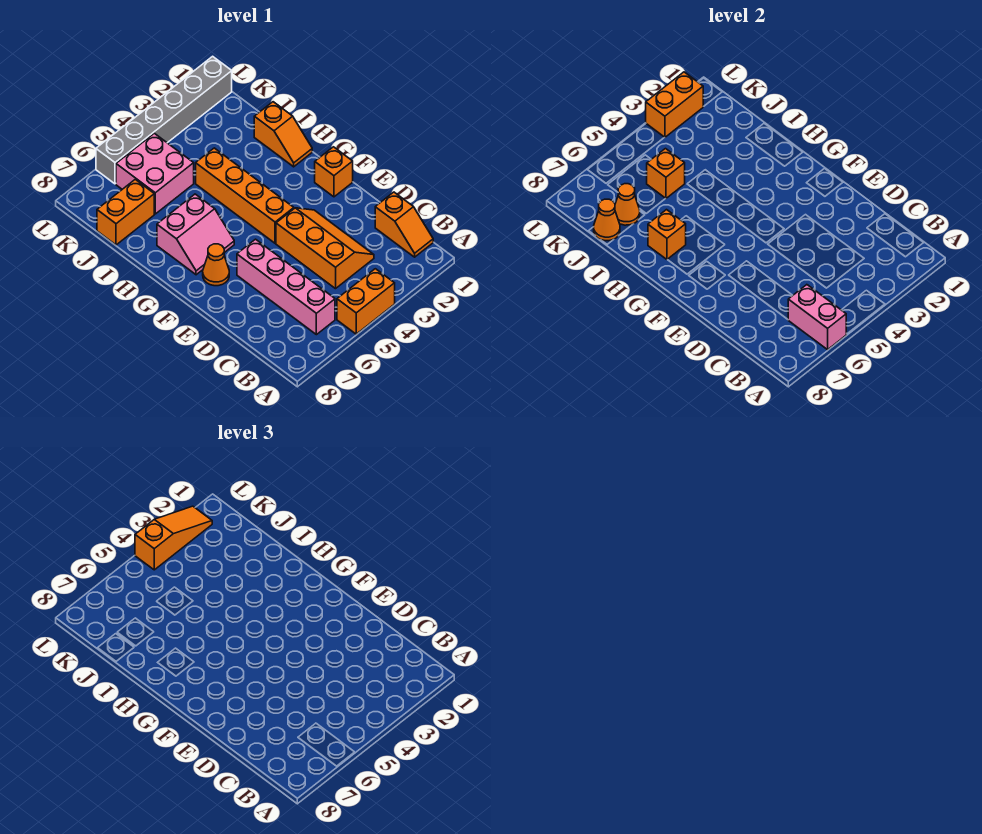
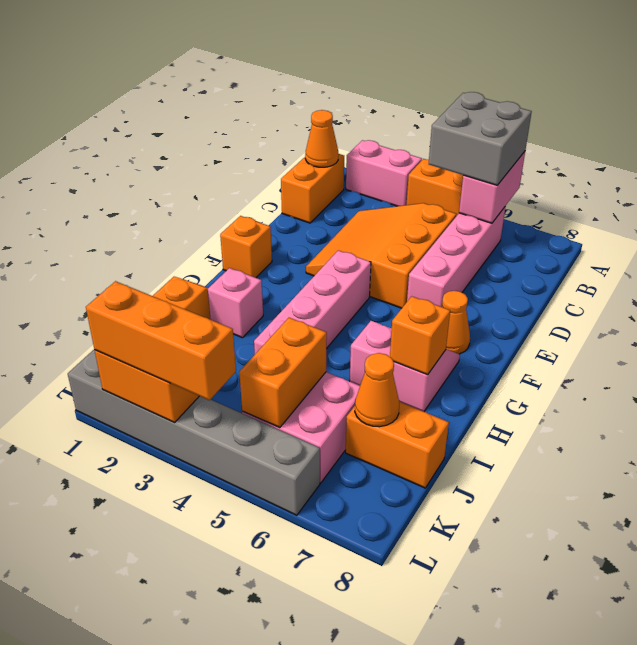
none -> pink 1x2 brick [346,140,422,206]
none -> grey 2x2 brick [429,92,532,185]
orange 1x2 slope [375,192,433,257] -> orange 1x2 brick [281,154,344,223]
orange 2x3 slope [276,208,374,289] -> orange 3x3 slope [306,203,456,308]
orange 1x4 brick [196,148,294,243] -> pink 1x4 brick [254,250,371,354]
none -> pink 1x1 brick [208,268,263,338]
orange 1x1 brick [647,149,685,199] -> orange 1x2 brick [239,318,327,428]
orange 1x1 cone [594,199,620,241] -> orange 1x1 cone moved to [305,110,338,167]
orange 1x3 slope [135,506,212,570] -> orange 1x3 brick [86,281,236,400]

